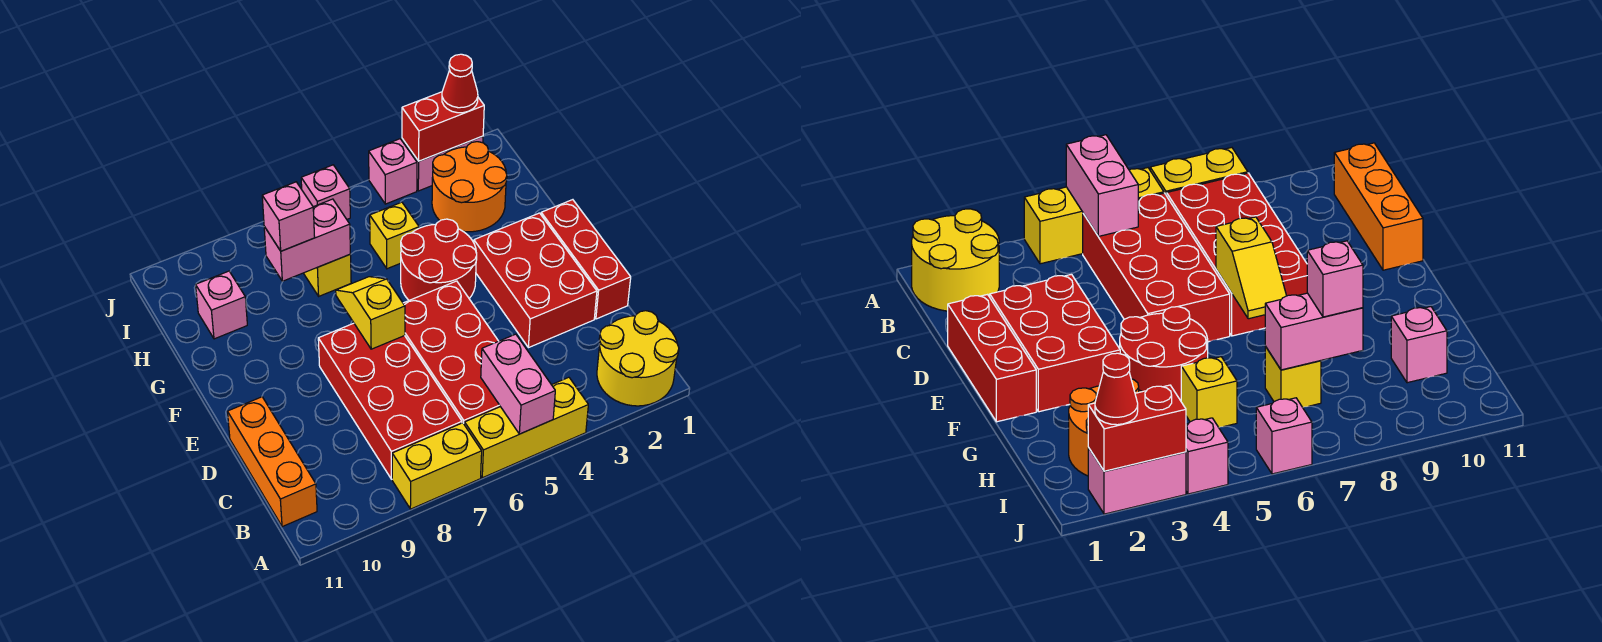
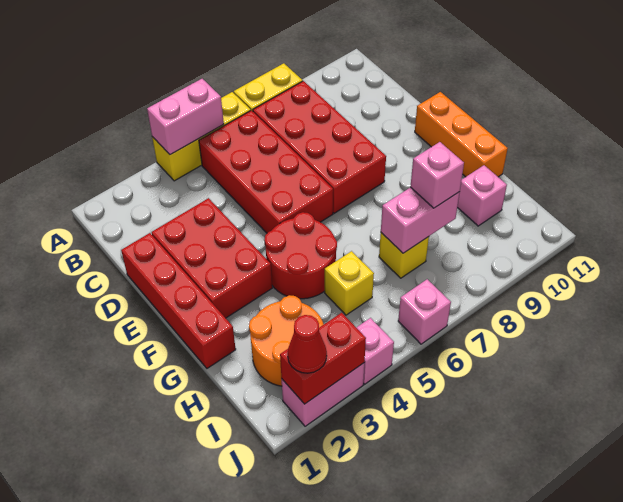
yellow 2x2 round brick [597,311,679,406] -> none
pink 1x2 brick [481,334,555,434] -> pink 1x2 brick turned to [147,79,224,155]
orange 1x3 brick [228,397,317,527] -> orange 1x3 brick moved to [415,92,508,177]
red 1x3 brick [541,200,631,319] -> red 1x4 brick [121,233,236,368]
yellow 1x2 slope [336,277,405,349] -> none

